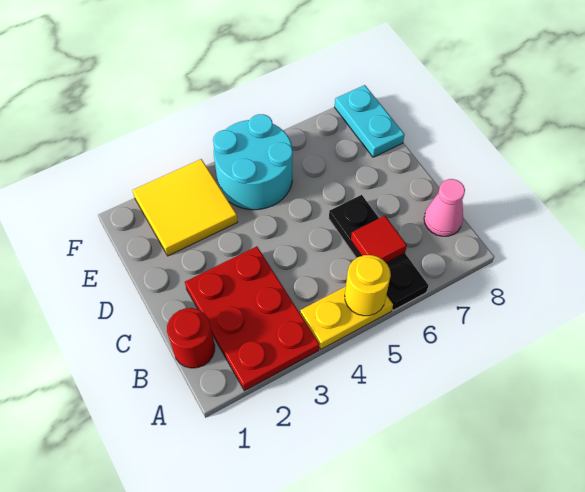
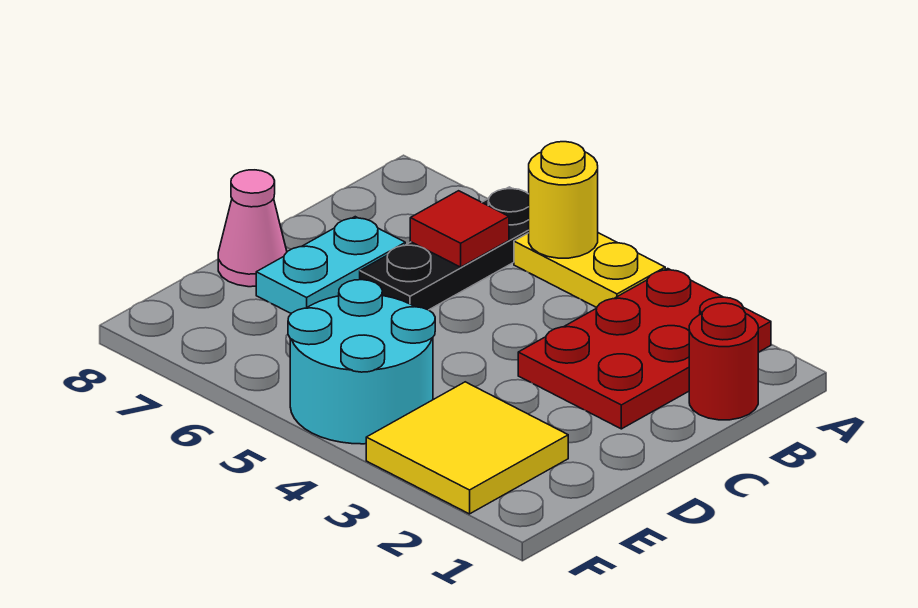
pink 1x1 cone [424,179,465,236] -> pink 1x1 cone moved to [218,170,287,287]
cyan 1x2 plate [335,85,405,157] -> cyan 1x2 plate moved to [256,217,405,313]

